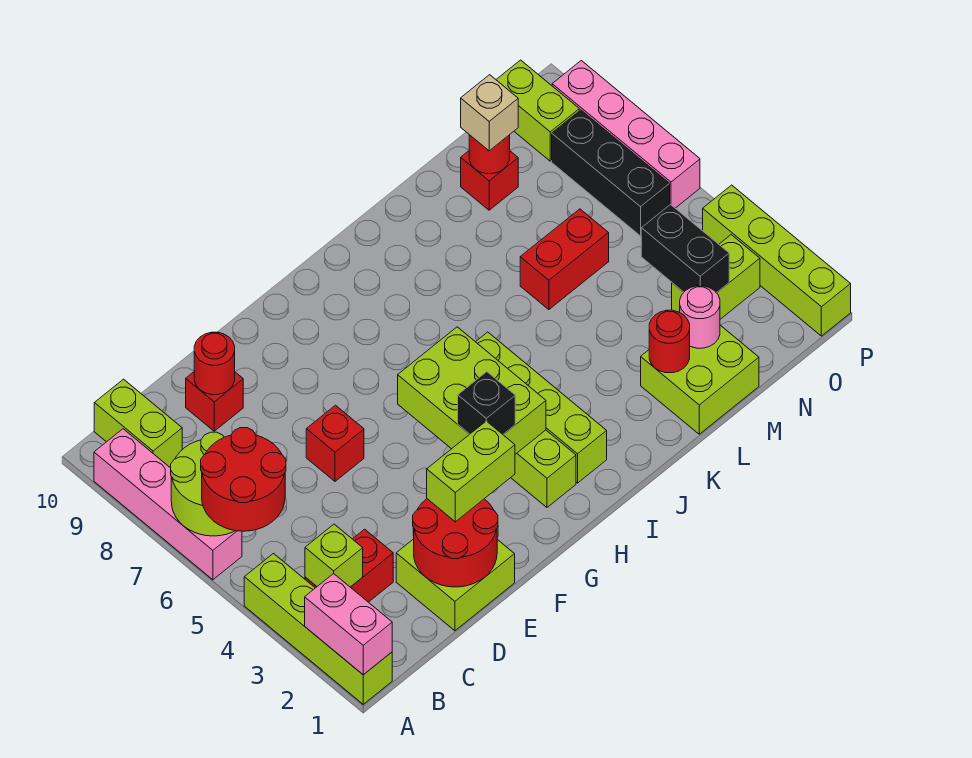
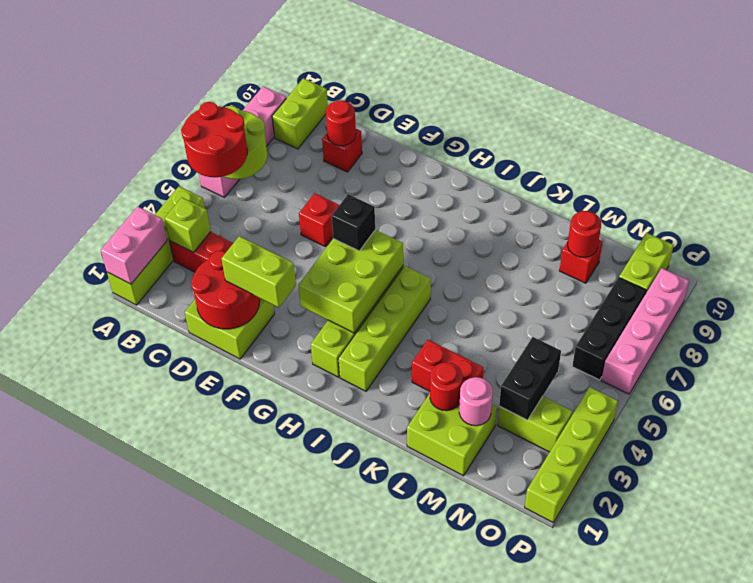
black 1x1 brick [458,372,515,434] -> black 1x1 brick moved to [332,194,375,251]
red 1x2 brick [520,209,609,310] -> red 1x2 brick moved to [412,340,484,391]
tan 1x1 brick [461,75,518,151] -> none

